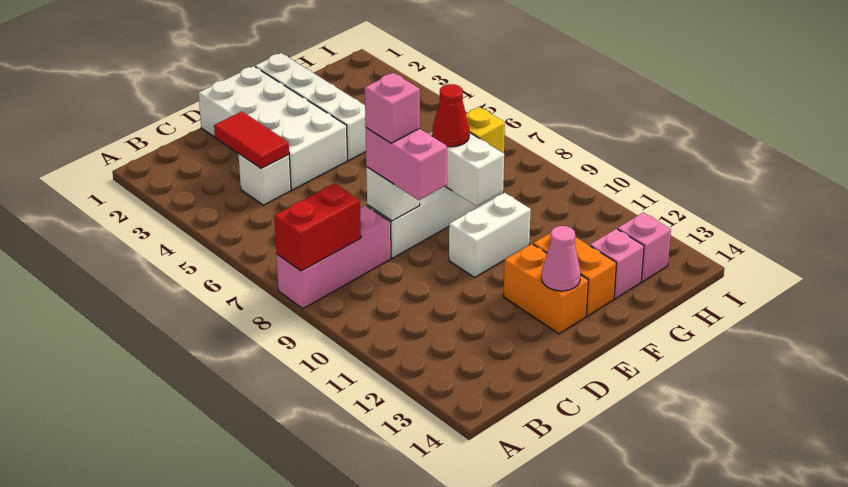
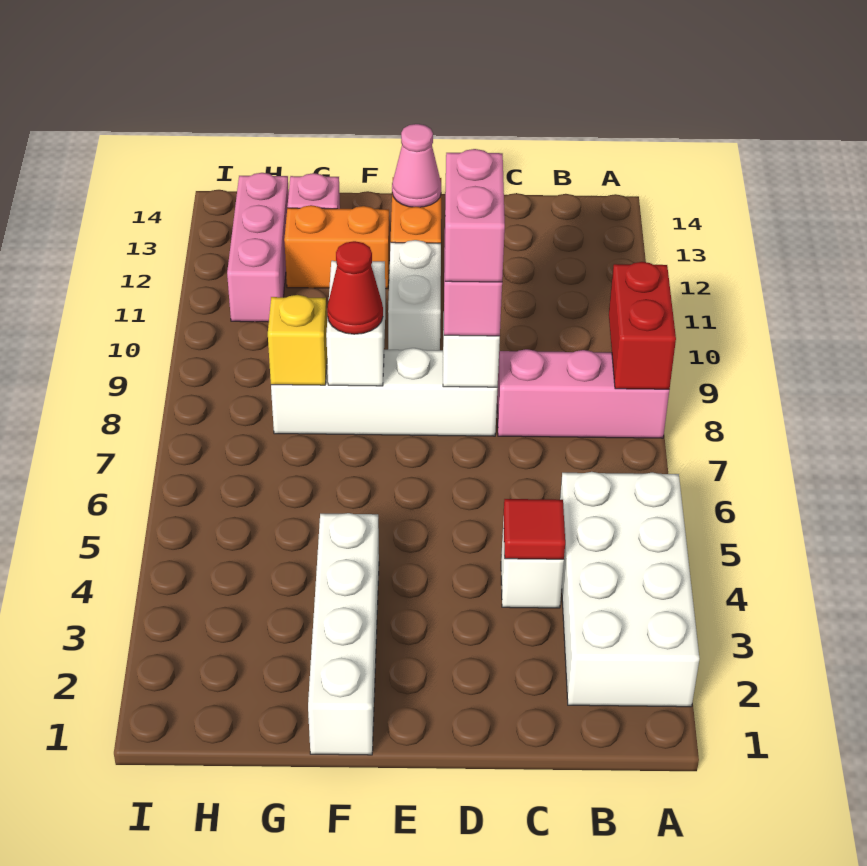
red 1x2 brick [274,184,361,271] -> red 1x2 brick turned to [609,262,676,389]
red 1x2 tile [214,112,289,168] -> red 1x1 tile [504,499,565,559]
white 2x4 brick [199,66,347,190] -> white 2x4 brick moved to [560,472,700,707]
pink 1x1 brick [365,73,420,143] -> pink 1x2 brick [445,149,505,282]
white 1x2 brick [449,193,531,277] -> white 1x2 brick turned to [388,240,441,350]
orange 1x2 brick [533,233,616,316] -> orange 1x2 brick turned to [284,205,389,289]
pink 1x1 brick [617,213,671,282] -> pink 1x3 brick [227,173,289,322]

